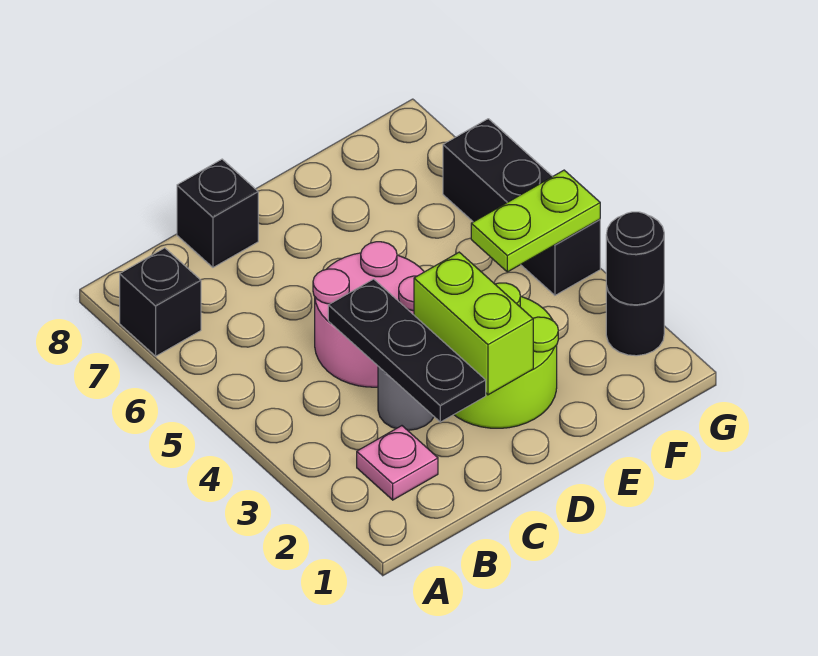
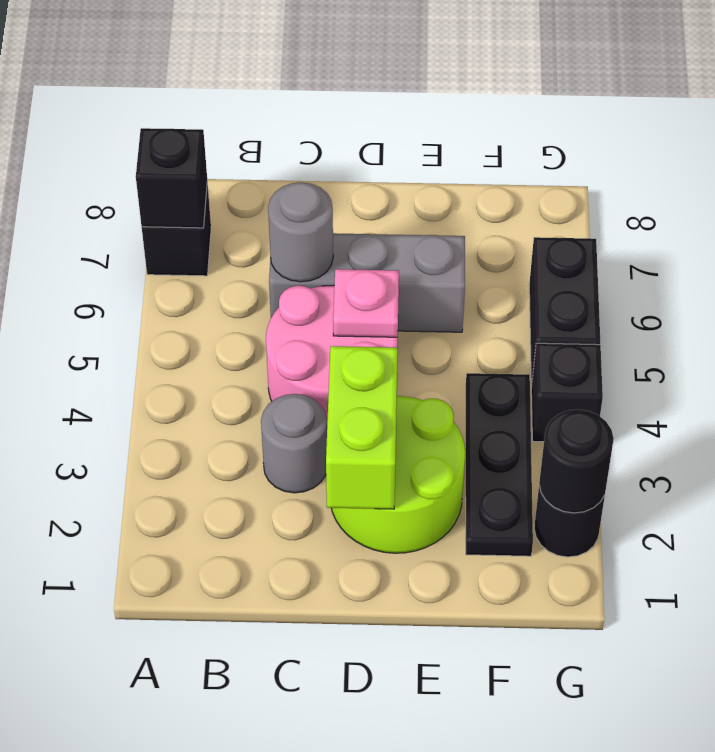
pink 1x1 plate [357,426,438,500] -> pink 1x1 plate moved to [333,269,399,337]
black 1x3 plate [328,279,486,422] -> black 1x3 plate moved to [466,373,533,556]
none -> grey 1x3 brick [269,233,465,332]
none -> grey 1x1 round brick [268,182,333,282]
black 1x1 brick [177,159,258,267] -> black 1x1 brick moved to [136,128,207,228]
lime 1x2 plate [471,170,600,272] -> none

